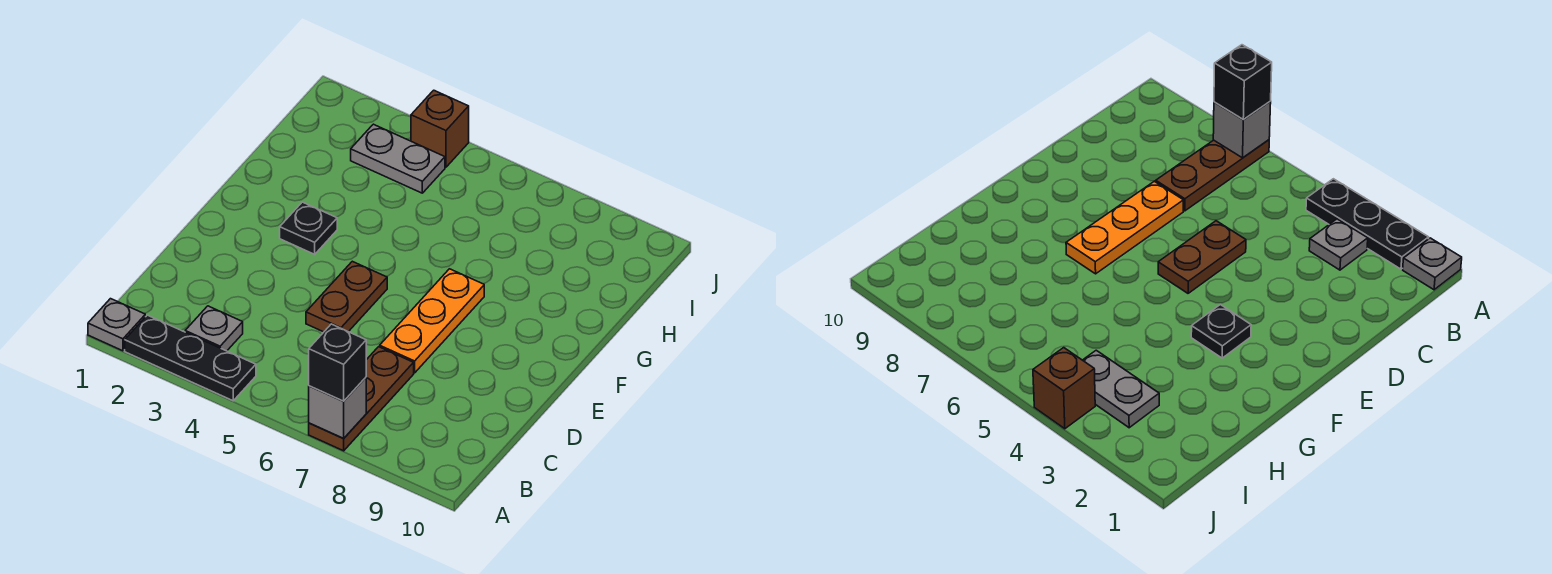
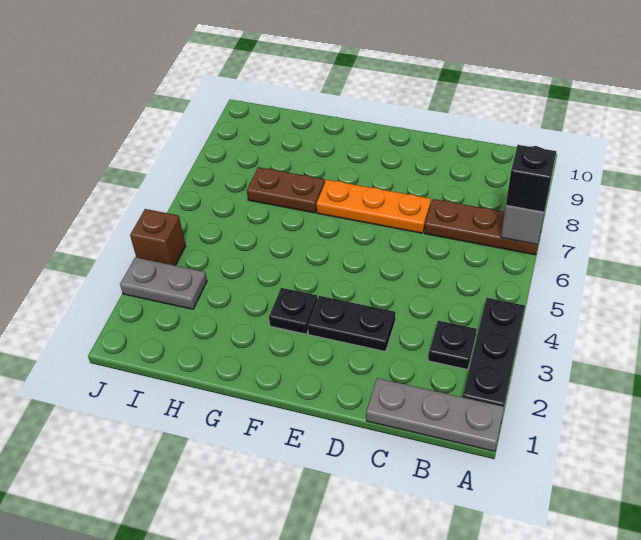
grey 1x1 plate [88,299,145,351] -> grey 1x3 plate [366,378,504,451]
grey 1x1 plate [185,306,243,351] -> black 1x1 plate [428,321,477,370]
none -> black 1x2 plate [308,296,396,351]
brown 1x2 plate [306,261,387,332] -> brown 1x2 plate moved to [247,167,325,213]
grey 1x2 plate [351,124,445,193] -> grey 1x2 plate turned to [120,257,207,309]

